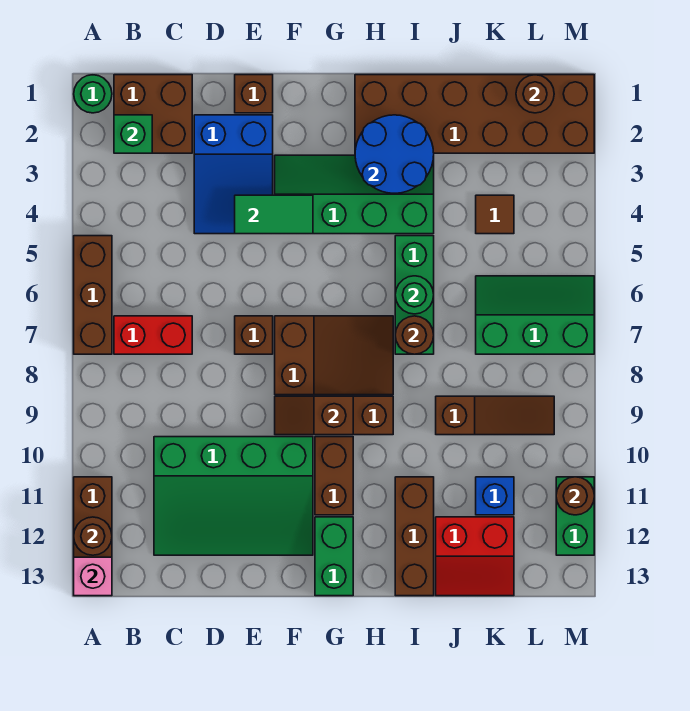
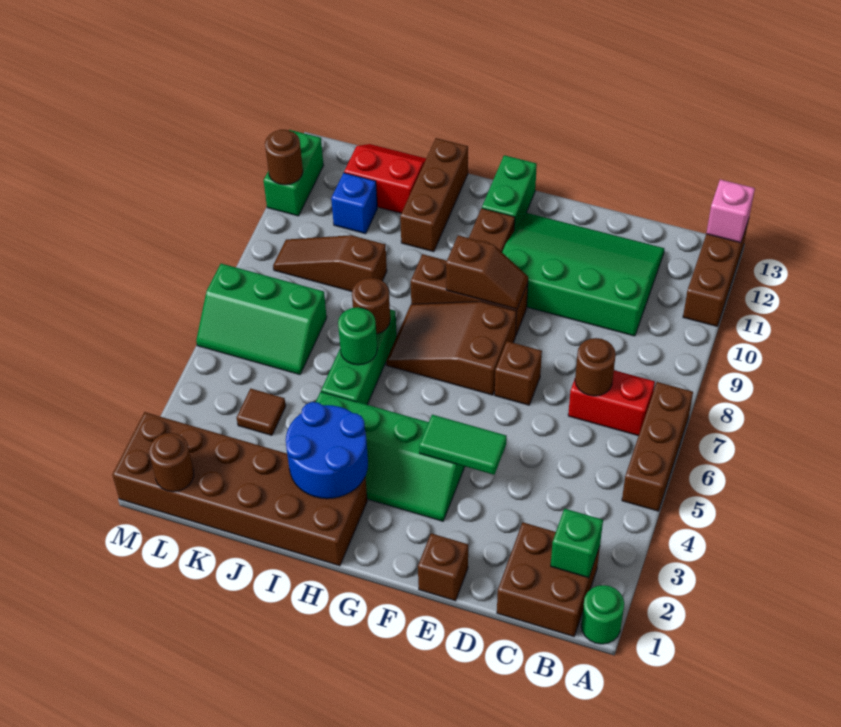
brown 1x1 round brick [74,517,112,555] -> brown 1x1 round brick moved to [575,338,616,396]
blue 2x3 slope [194,115,273,234] -> none

